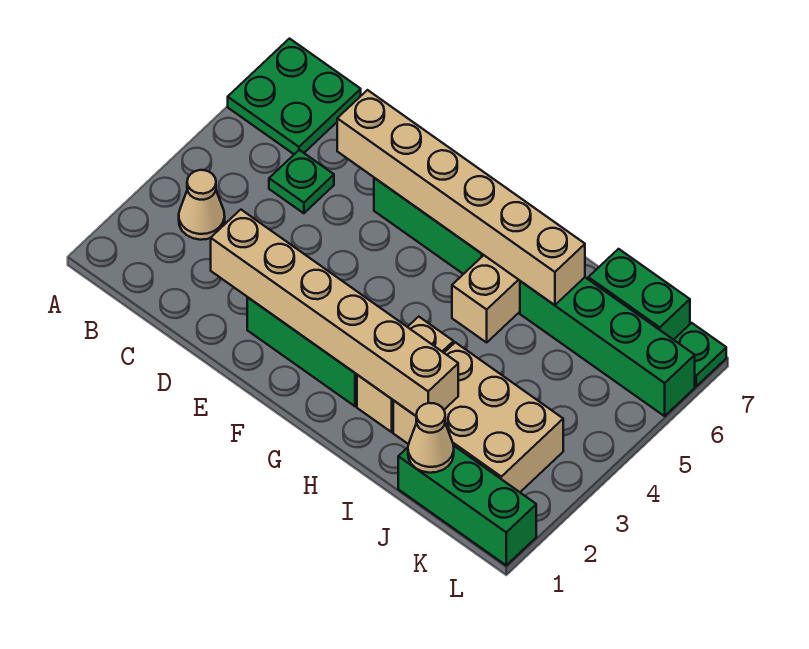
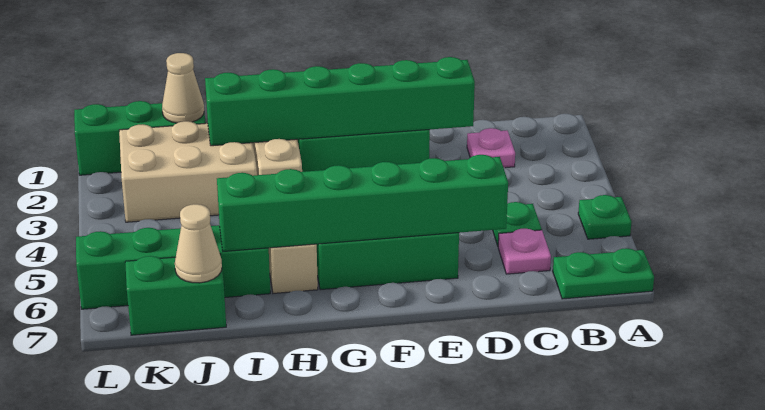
green 2x2 plate [228,39,361,154] -> green 1x2 plate [553,248,654,299]
tan 1x1 cone [179,170,225,240] -> tan 1x1 cone moved to [175,204,222,283]
none -> pink 1x1 plate [467,128,515,168]
none -> pink 1x1 plate [498,229,551,274]
tan 1x6 brick [211,210,458,416] -> green 1x6 brick [205,57,475,146]
tan 1x6 brick [337,90,585,305] -> green 1x6 brick [217,155,508,251]
green 1x1 plate [674,323,726,386] -> green 1x1 plate moved to [578,195,631,239]

